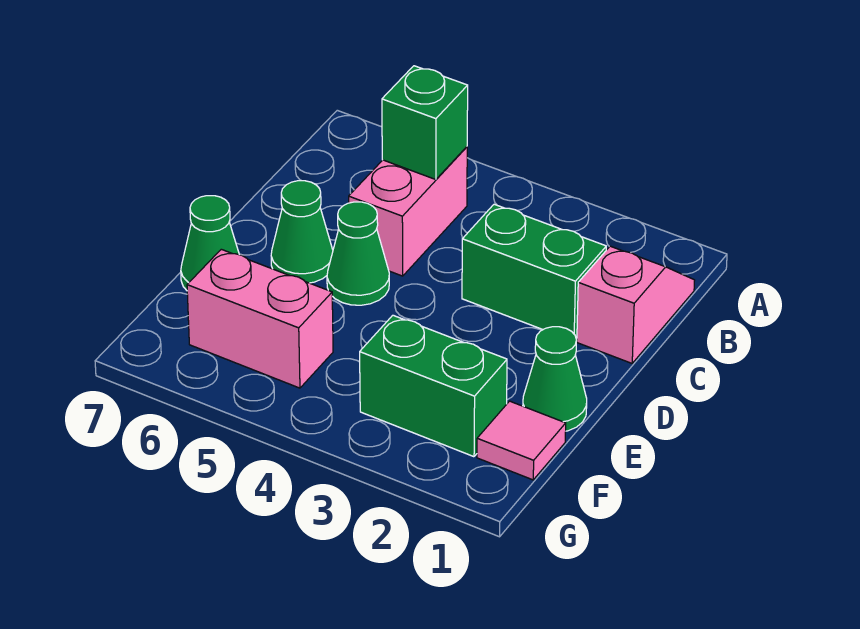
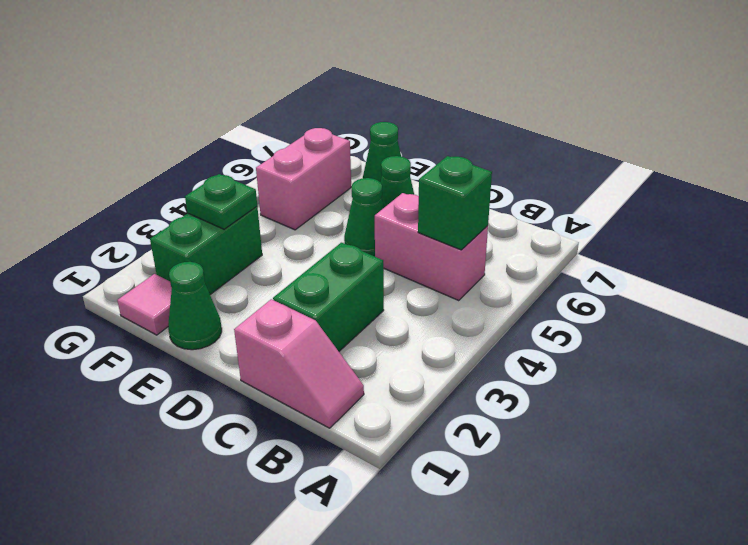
none -> green 1x1 plate [185,174,257,229]

